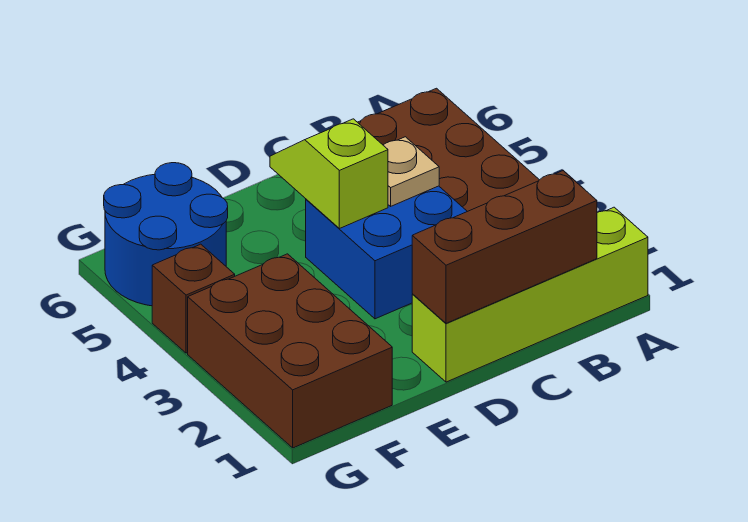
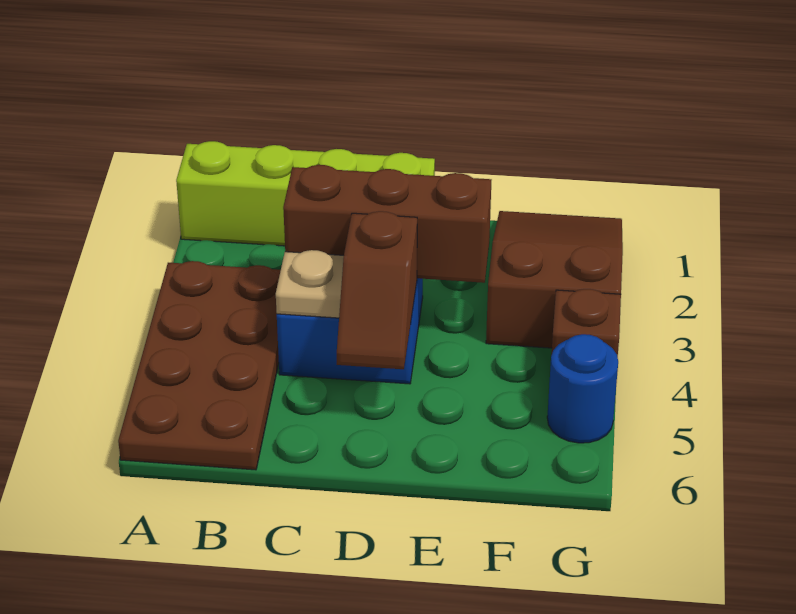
brown 1x3 brick [412,171,597,323] -> brown 1x3 brick moved to [283,165,491,283]
lime 1x2 slope [270,119,388,229] -> brown 1x2 slope [337,211,417,369]
brown 2x3 brick [188,254,392,448] -> brown 2x3 slope [486,211,623,348]
blue 2x2 round brick [104,163,228,306] -> blue 1x1 round brick [547,334,618,443]

